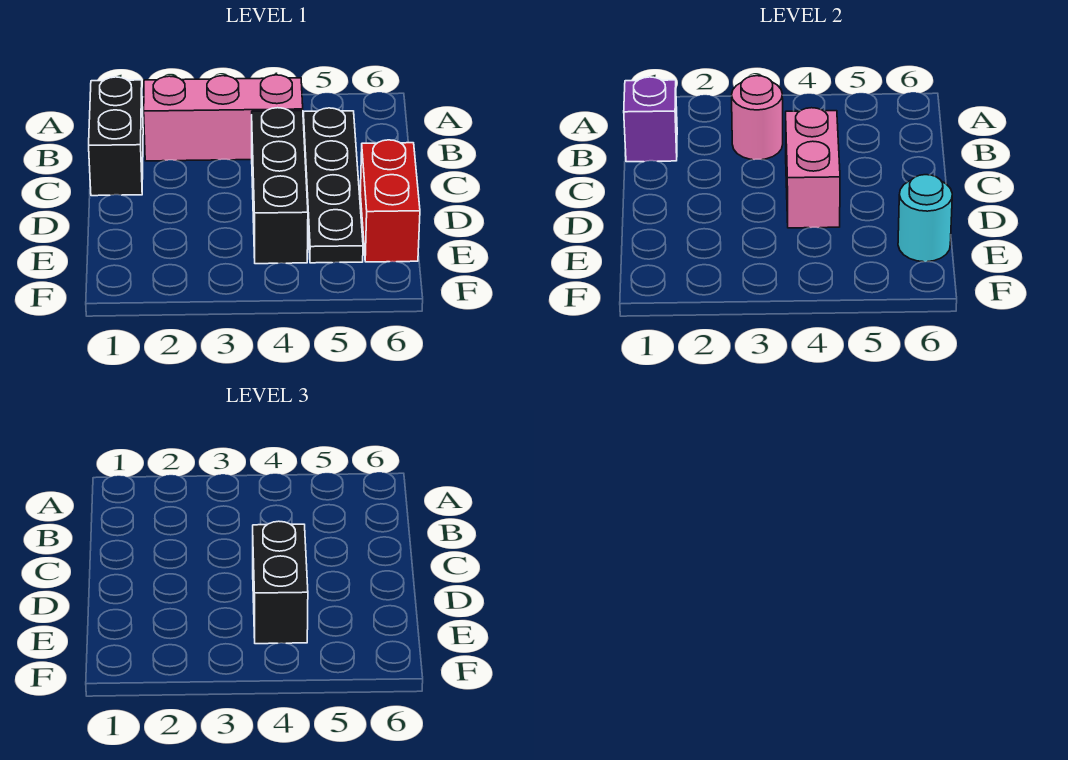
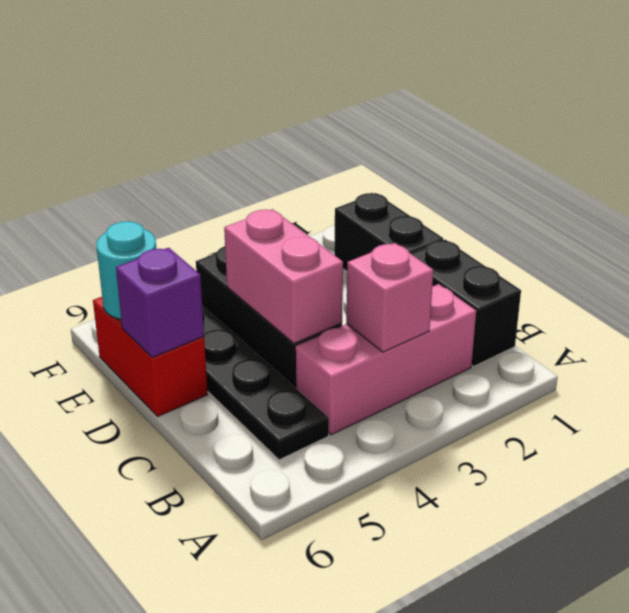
purple 1x1 brick [624,77,677,162] -> purple 1x1 brick moved to [116,248,204,358]
pink 1x1 round brick [732,76,783,160] -> pink 1x1 brick [346,243,433,352]
black 1x2 brick [253,521,308,644] -> black 1x2 brick moved to [334,193,443,271]

